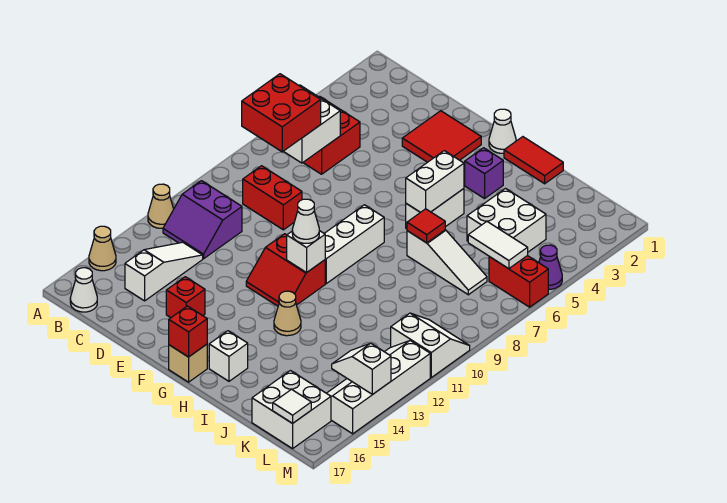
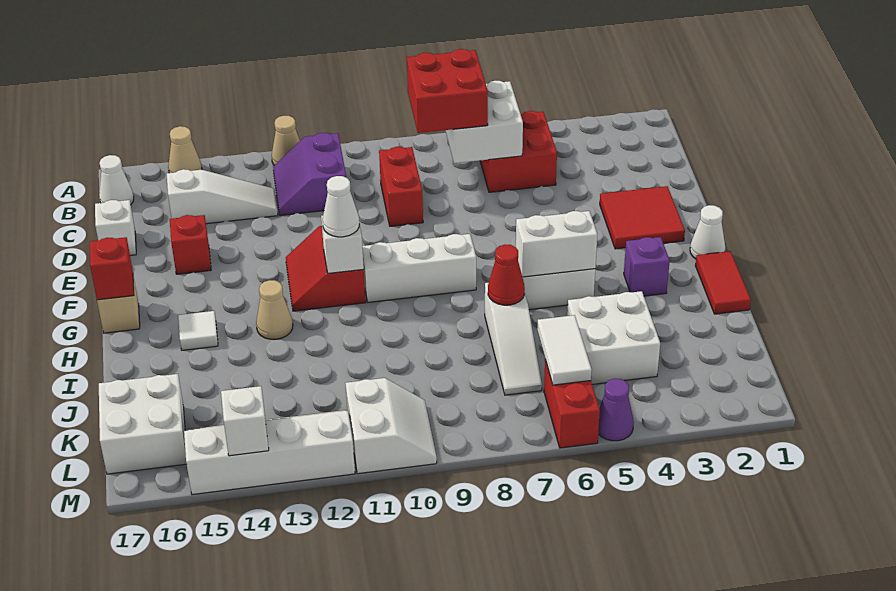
white 1x1 brick [209,331,248,381] -> white 1x1 brick moved to [95,200,136,255]
red 1x1 tile [407,209,445,243] -> red 1x1 cone [488,244,525,305]
white 1x1 tile [273,389,311,423] -> white 1x1 tile moved to [178,311,218,350]

